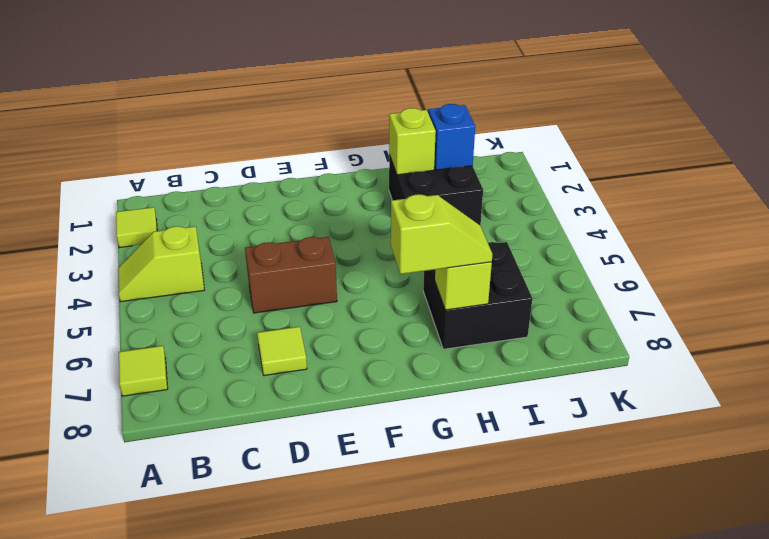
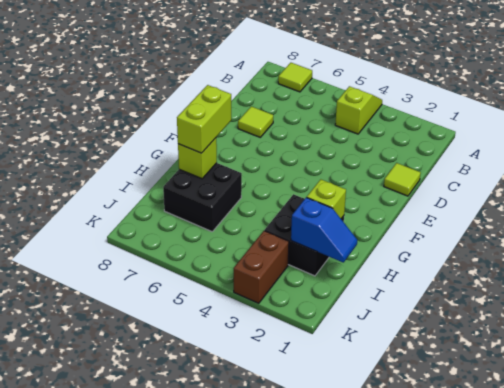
lime 1x1 tile [116,207,157,248] -> lime 1x1 tile moved to [384,163,421,196]
brown 1x2 brick [245,237,337,313] -> brown 1x2 brick moved to [234,231,289,303]
lime 1x2 slope [391,194,492,274] -> lime 1x2 brick [177,85,231,153]

